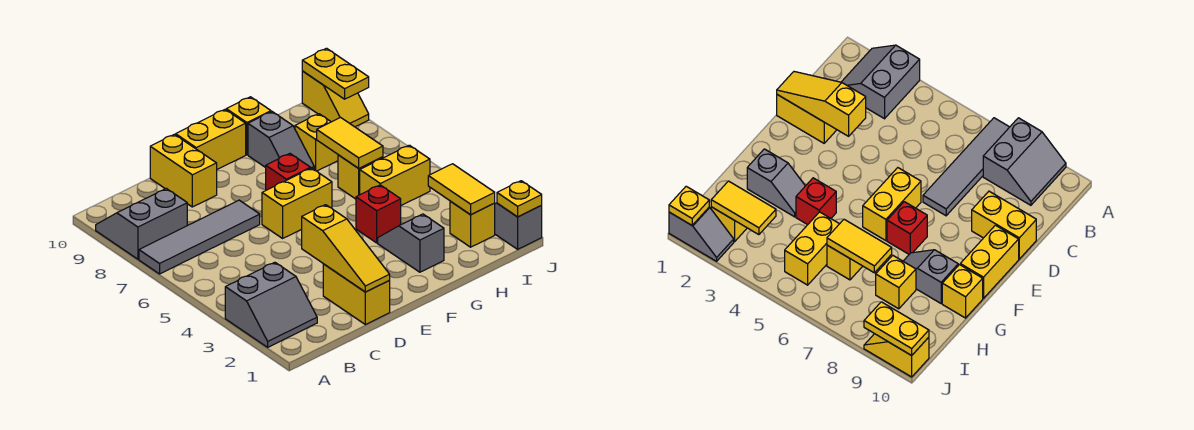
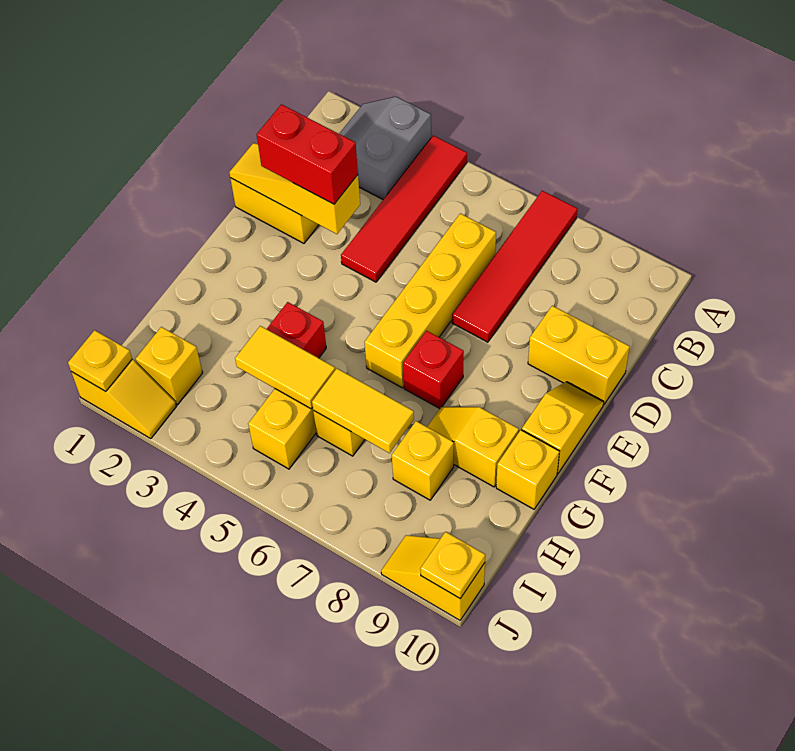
none -> red 1x4 tile [341,136,467,282]
grey 1x4 tile [139,200,260,274] -> red 1x4 tile [452,191,577,342]
grey 2x2 slope [96,188,187,259] -> none
none -> red 1x2 brick [257,104,358,204]
yellow 1x2 brick [262,168,332,238] -> yellow 1x4 brick [364,213,496,388]
yellow 1x2 brick [176,110,246,169] -> yellow 1x2 slope [522,382,604,474]
grey 1x2 slope [378,214,444,272] -> none
grey 1x2 slope [248,112,314,169] -> yellow 1x2 slope [427,407,519,487]
yellow 1x2 tile [428,164,495,215] -> yellow 1x2 tile moved to [235,326,335,409]
grey 1x2 slope [495,203,542,249] -> yellow 1x2 slope [71,359,176,438]
yellow 1x2 plate [302,48,369,99] -> yellow 1x1 plate [420,532,485,598]

